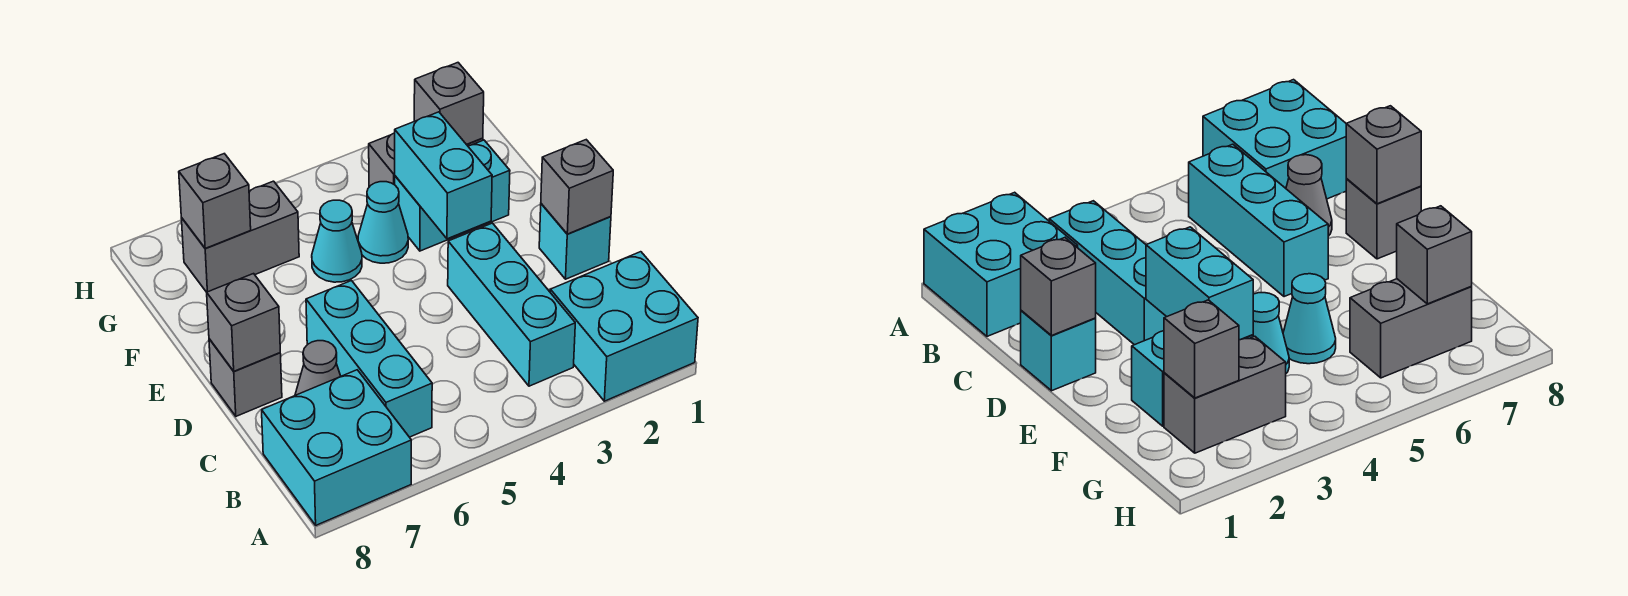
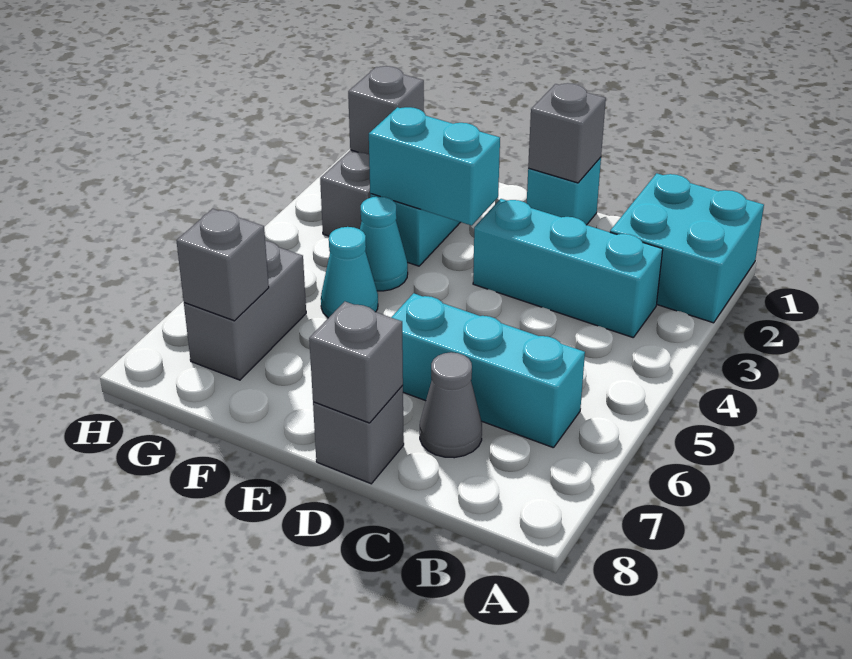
cyan 2x2 brick [262,370,411,525] -> none

